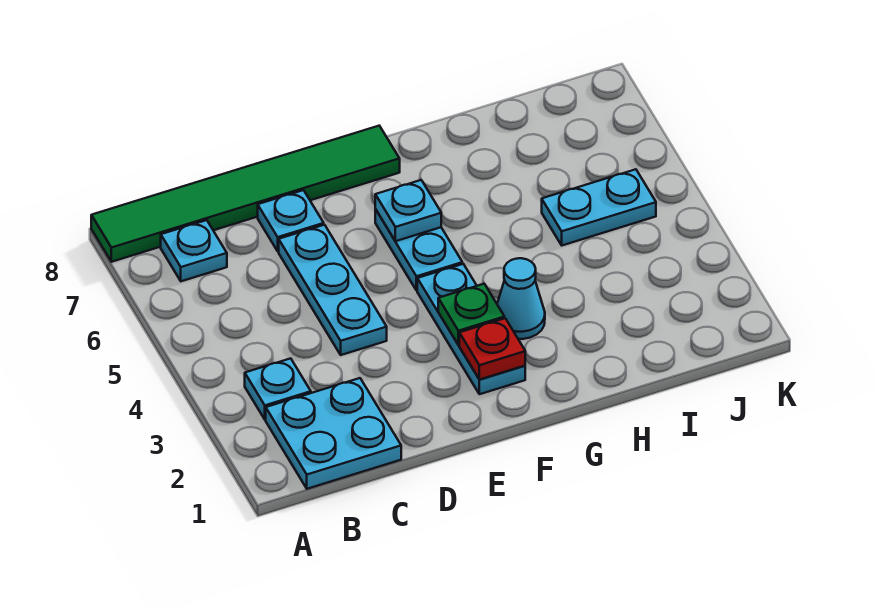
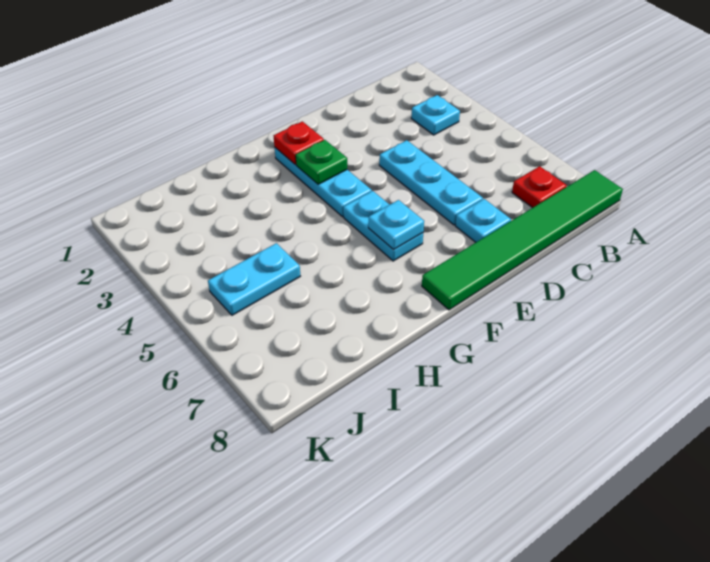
cyan 2x2 plate [266,378,401,489] -> none
cyan 1x1 plate [161,220,227,281] -> red 1x1 plate [512,166,567,208]
cyan 1x1 cone [497,258,545,339] -> none

